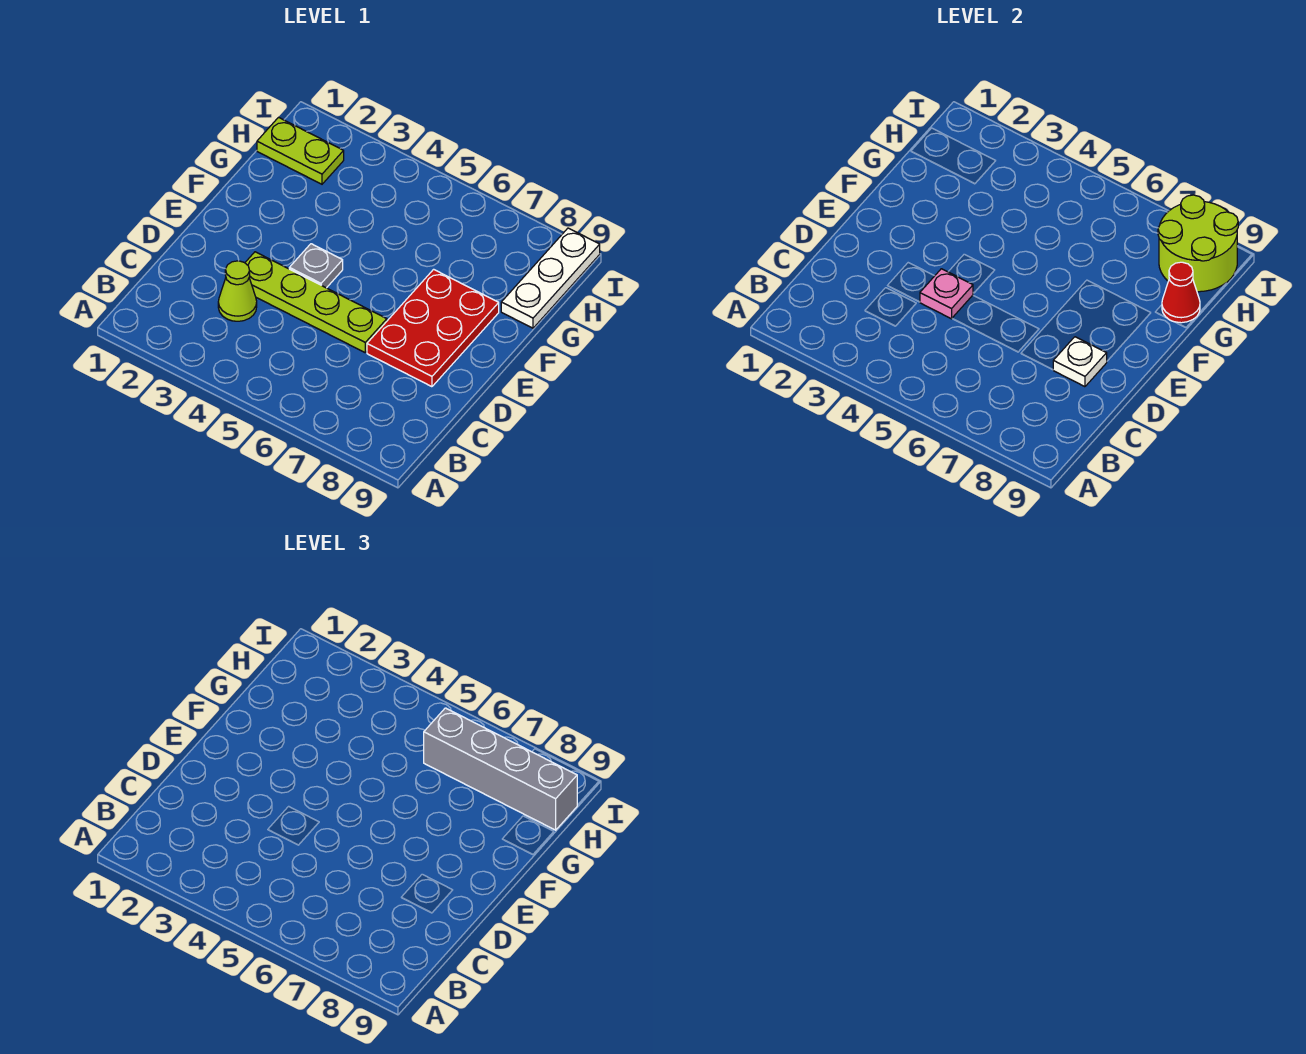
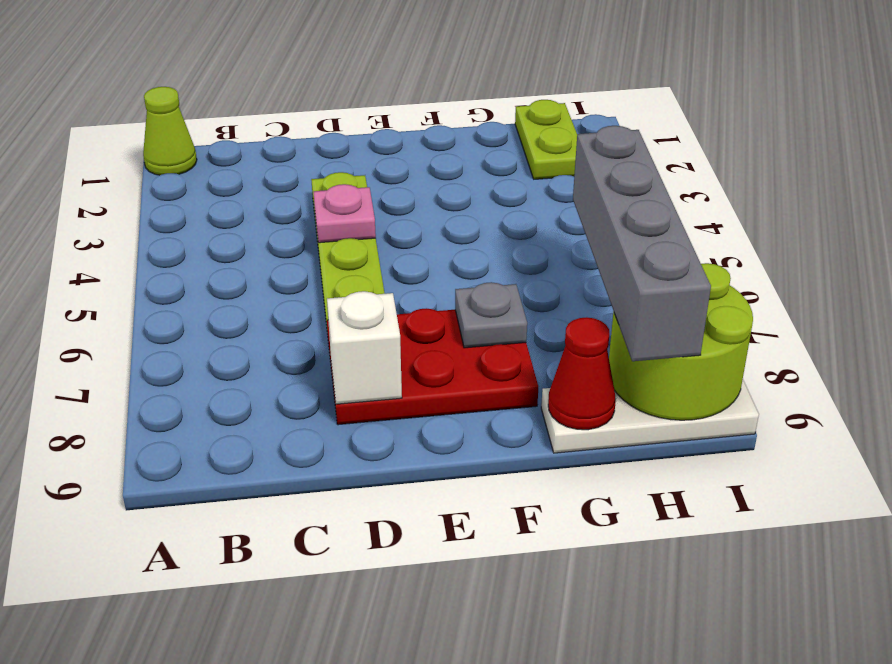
lime 1x1 cone [218,261,257,321] -> lime 1x1 cone moved to [143,87,197,175]
white 1x1 plate [1053,337,1107,387] -> white 1x1 brick [327,291,402,404]
grey 1x1 plate [289,244,343,288] -> grey 1x1 plate moved to [455,282,527,348]

